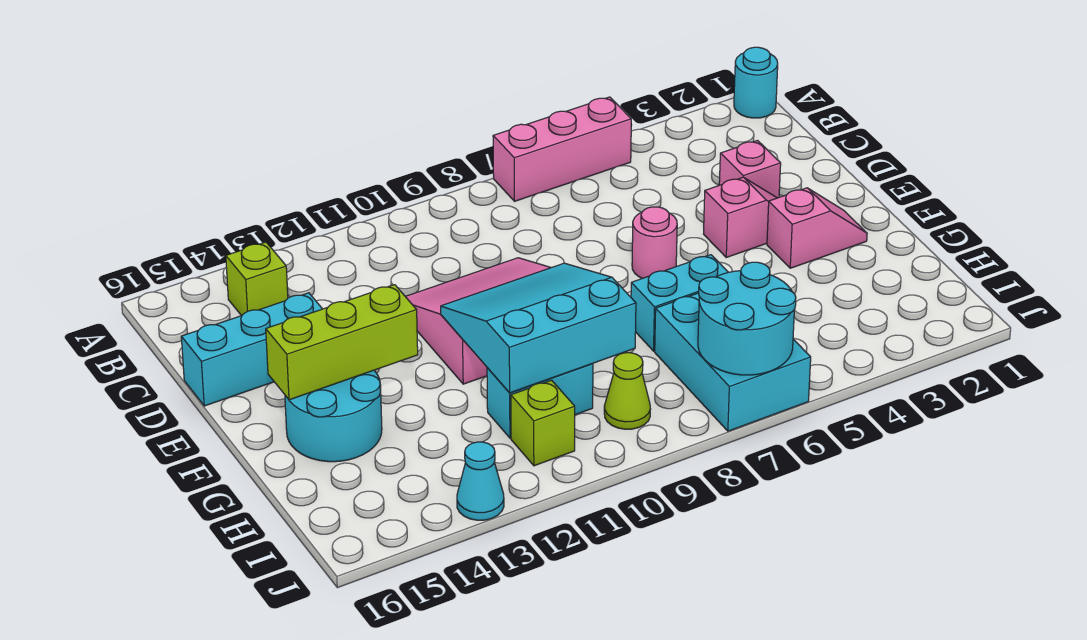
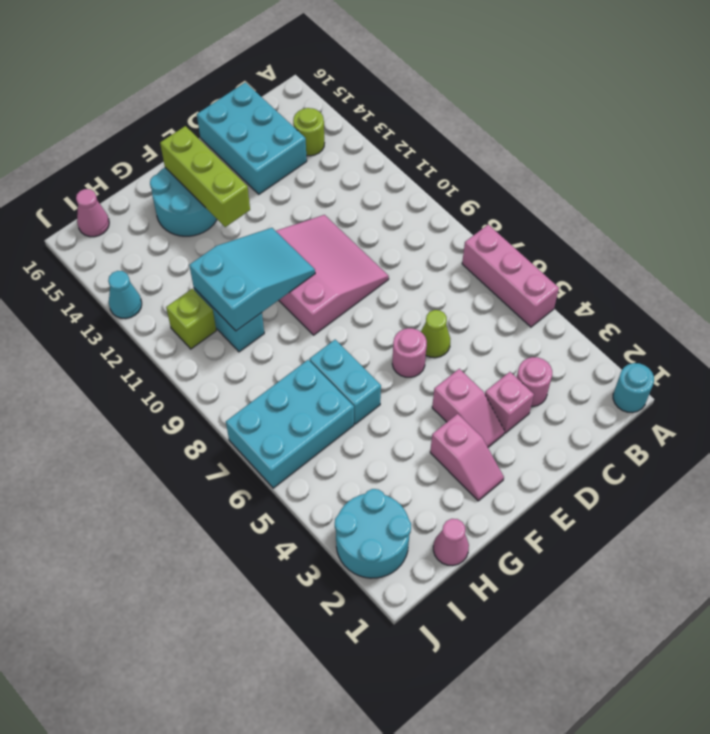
lime 1x1 brick [226,242,288,316] -> lime 1x1 round brick [293,108,324,156]
none -> pink 1x1 round brick [517,357,552,407]
cyan 1x3 brick [181,293,322,406] -> cyan 2x3 brick [197,82,307,194]
cyan 3x3 slope [441,263,636,393] -> cyan 2x3 slope [189,228,315,331]
none -> pink 1x1 cone [433,519,469,566]
cyan 2x2 round brick [698,262,796,375] -> cyan 2x2 round brick moved to [335,489,411,578]
lime 1x1 cone [604,353,650,429] -> lime 1x1 cone moved to [421,310,450,358]
none -> pink 1x1 cone [76,189,109,237]

